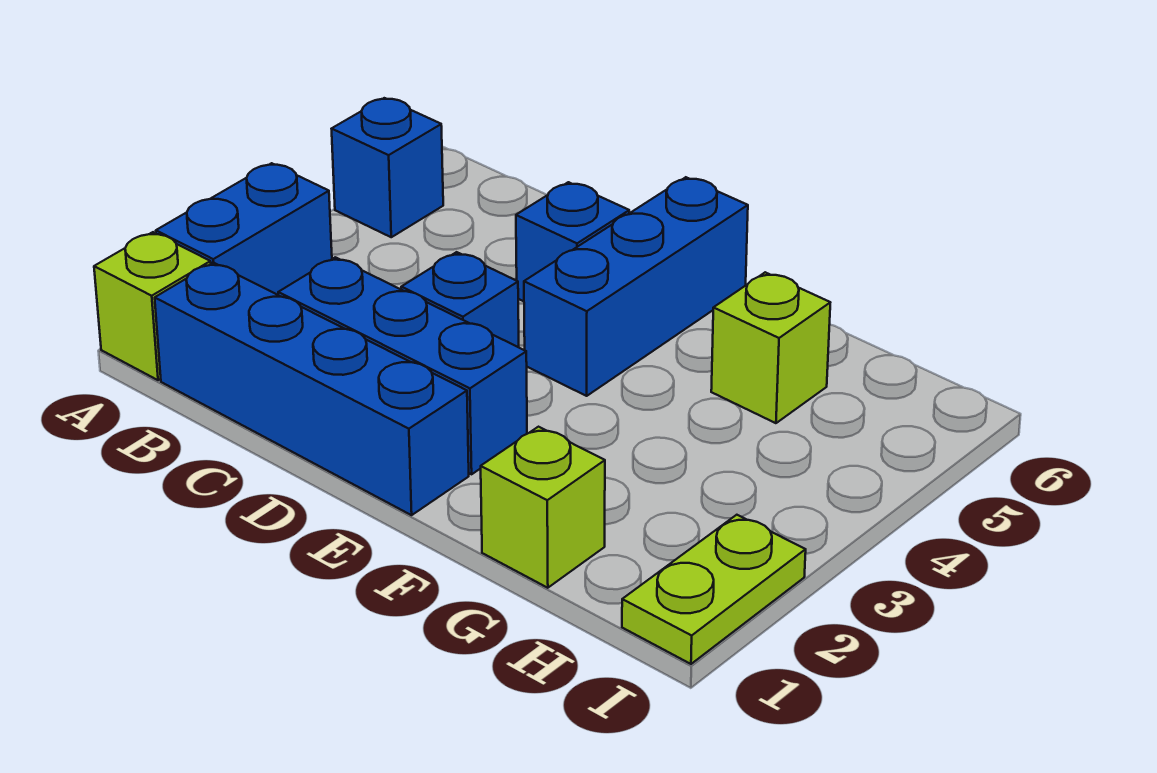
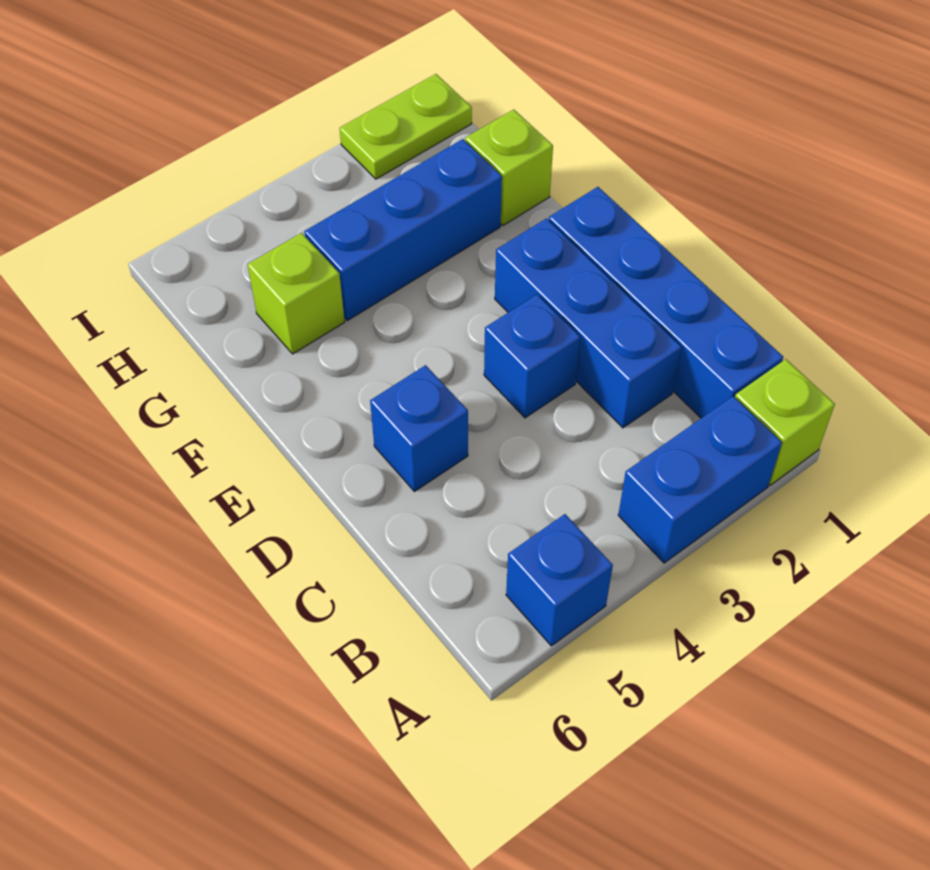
blue 1x3 brick [524,177,748,396] -> blue 1x3 brick moved to [304,139,502,320]

